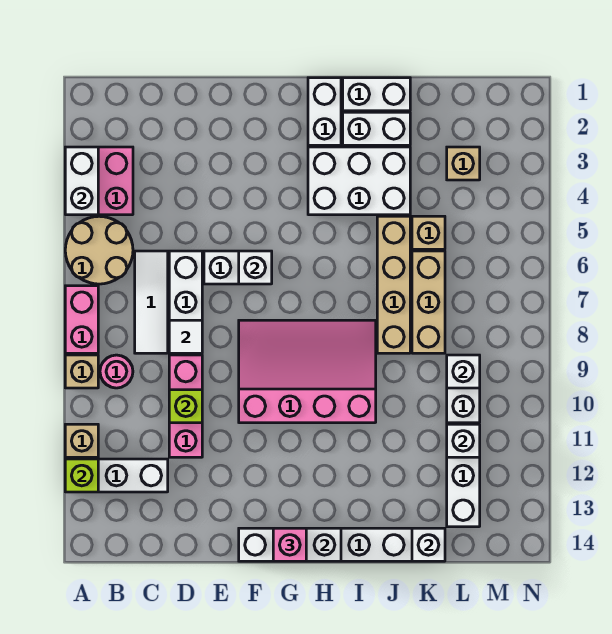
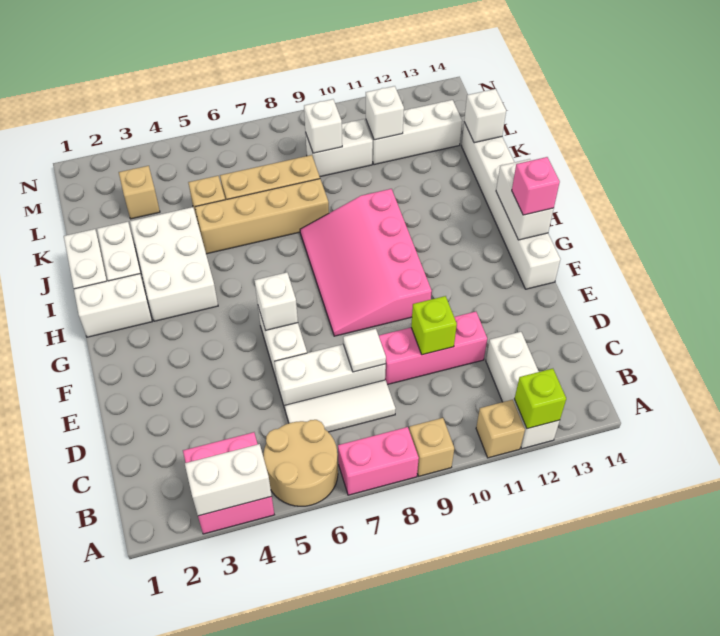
pink 1x1 round brick [100,355,133,388] -> none

